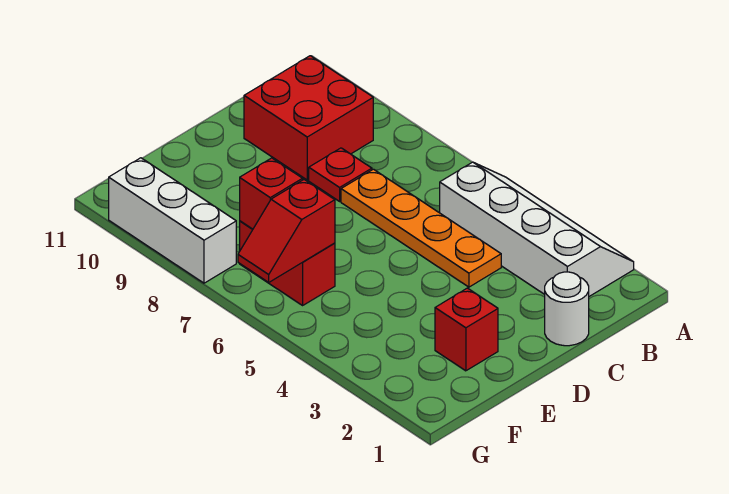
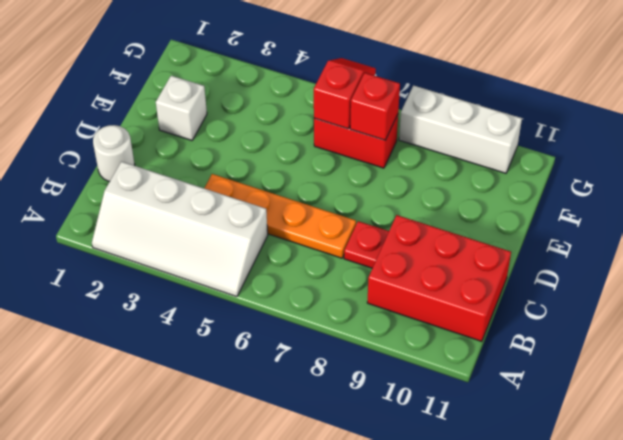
red 2x2 brick [244,56,373,180] -> red 2x3 brick [367,215,511,342]
red 1x1 brick [435,288,498,371] -> white 1x1 brick [156,76,207,140]

